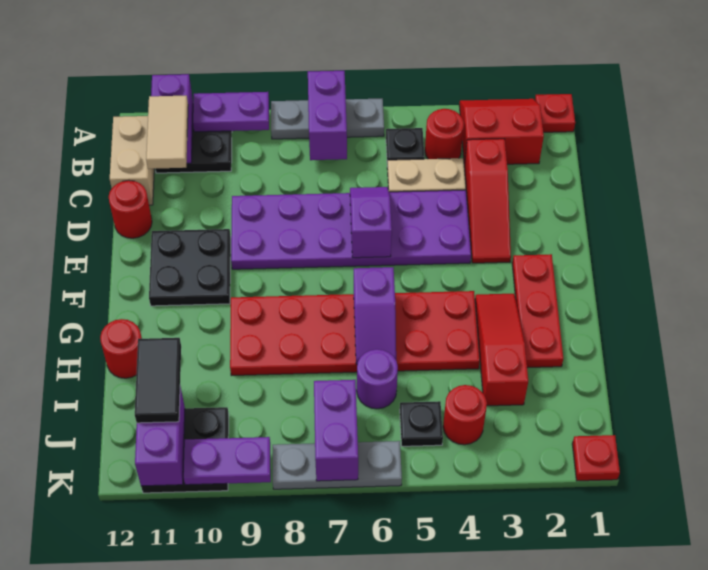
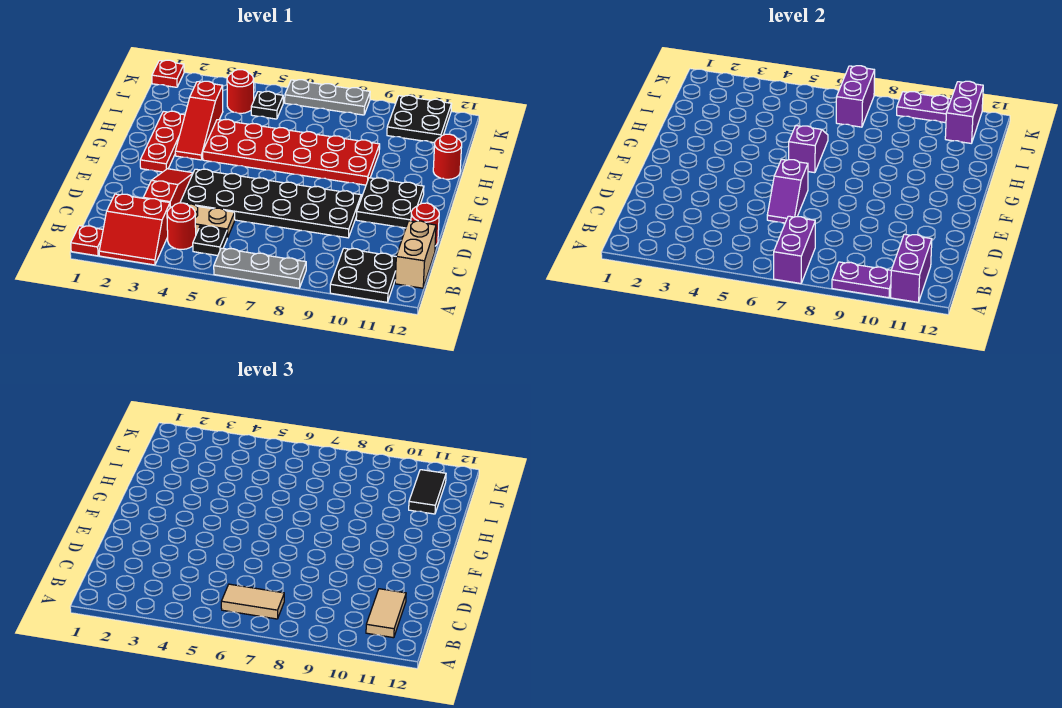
none -> tan 1x2 tile [221,584,284,619]
purple 2x6 plate [231,190,471,269] -> black 2x6 plate [180,169,361,238]
purple 1x1 round brick [357,349,398,409] -> none

